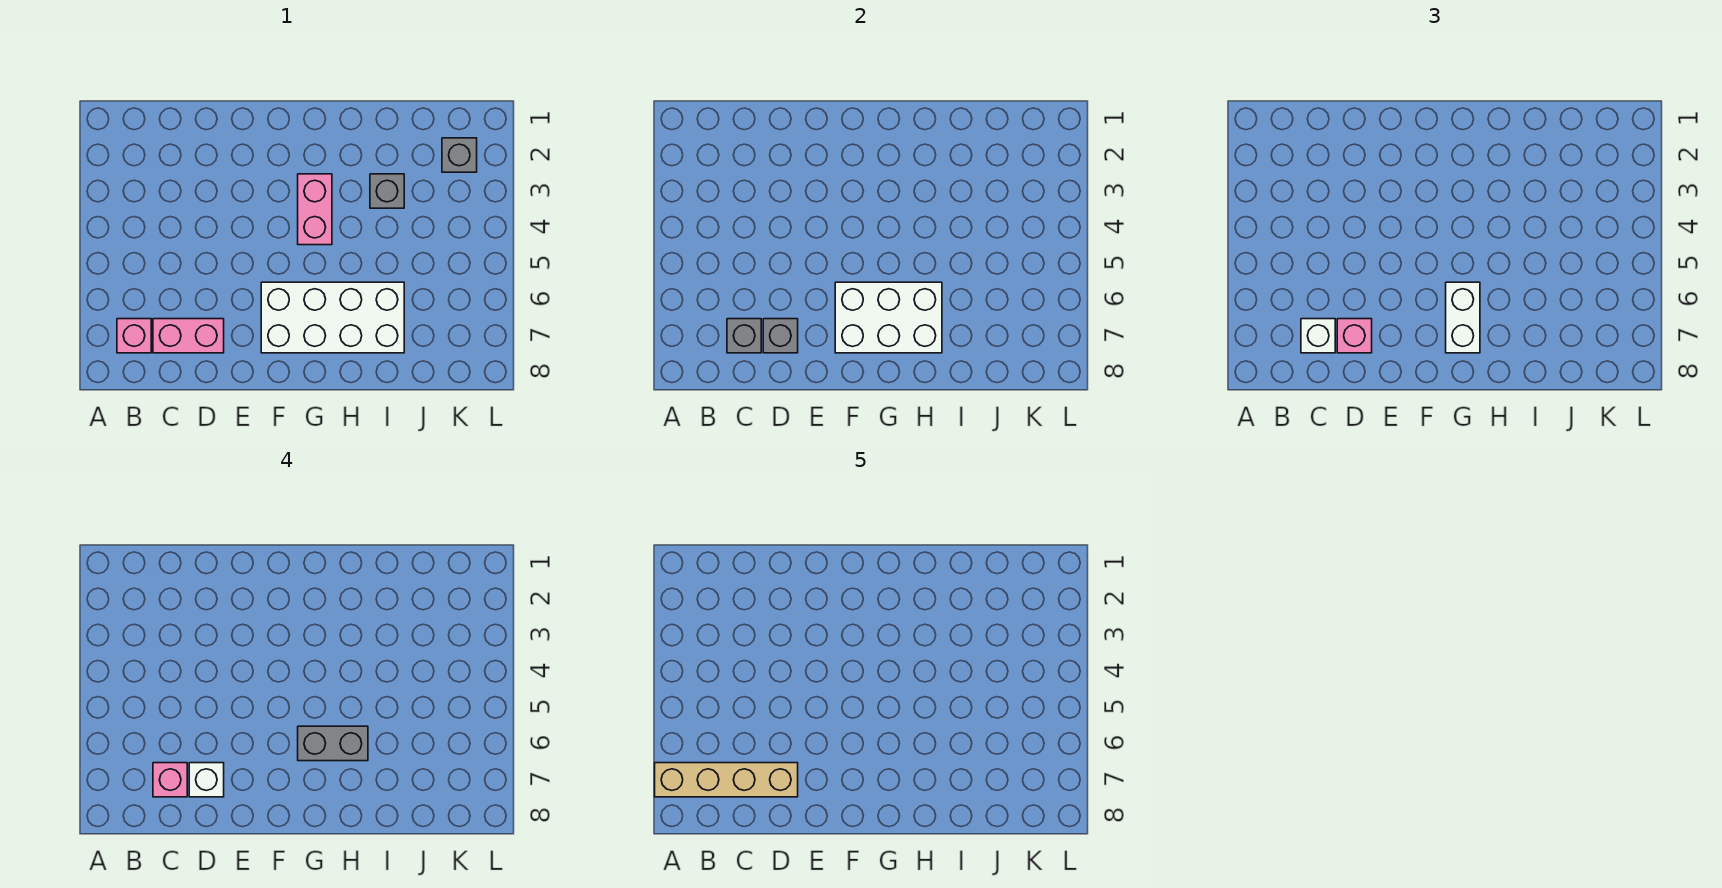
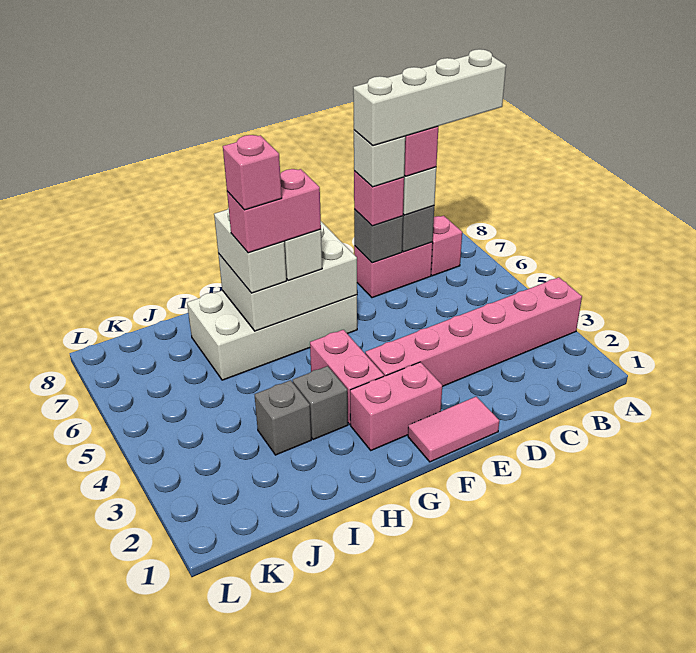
none -> pink 1x6 brick [365,277,582,387]
tan 1x4 brick [655,763,798,797] -> white 1x4 brick [353,49,506,146]
none -> pink 1x2 tile [408,397,499,462]
none -> pink 1x2 brick [350,362,442,450]
grey 1x2 brick [298,726,368,761] -> pink 1x2 brick [227,169,321,253]
none -> white 1x2 brick [214,208,286,293]
none -> pink 1x1 brick [223,135,282,210]
grey 1x1 brick [442,138,477,172] -> grey 1x1 brick moved to [293,366,348,440]

